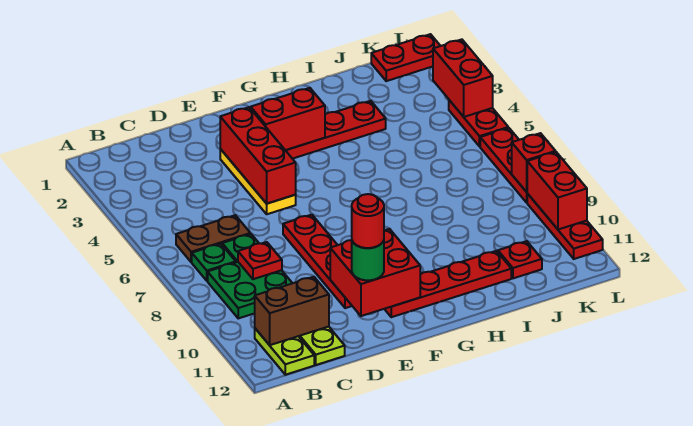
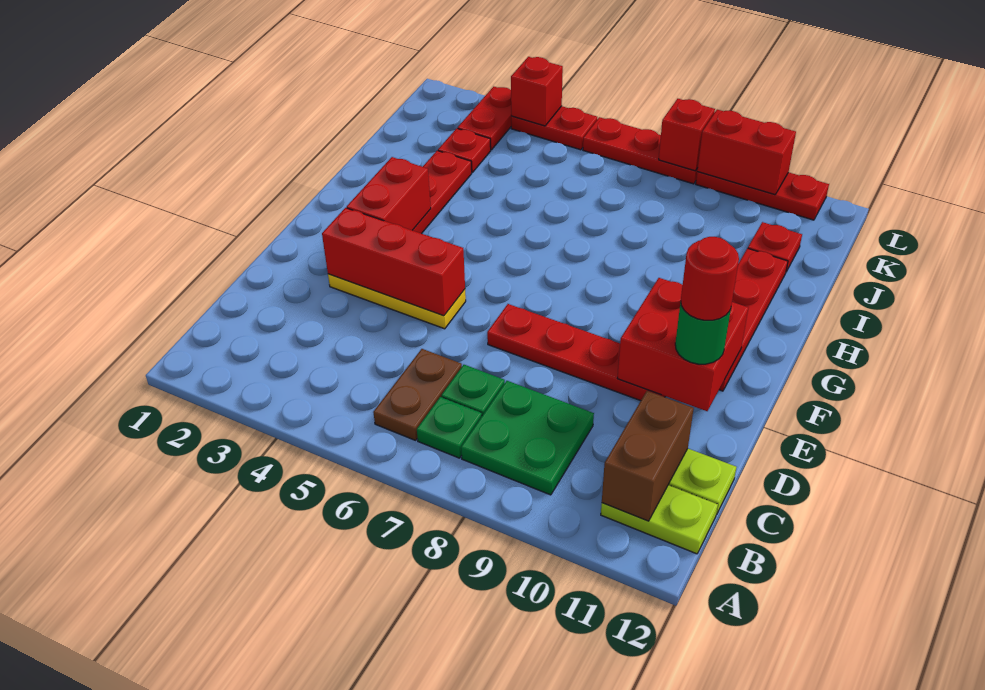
red 1x1 plate [238,242,282,279] -> red 1x1 plate moved to [438,128,491,173]
red 1x2 plate [371,34,440,81] -> red 1x2 plate moved to [458,87,511,150]
red 1x2 brick [433,39,493,117] -> red 1x1 brick [511,57,563,126]

